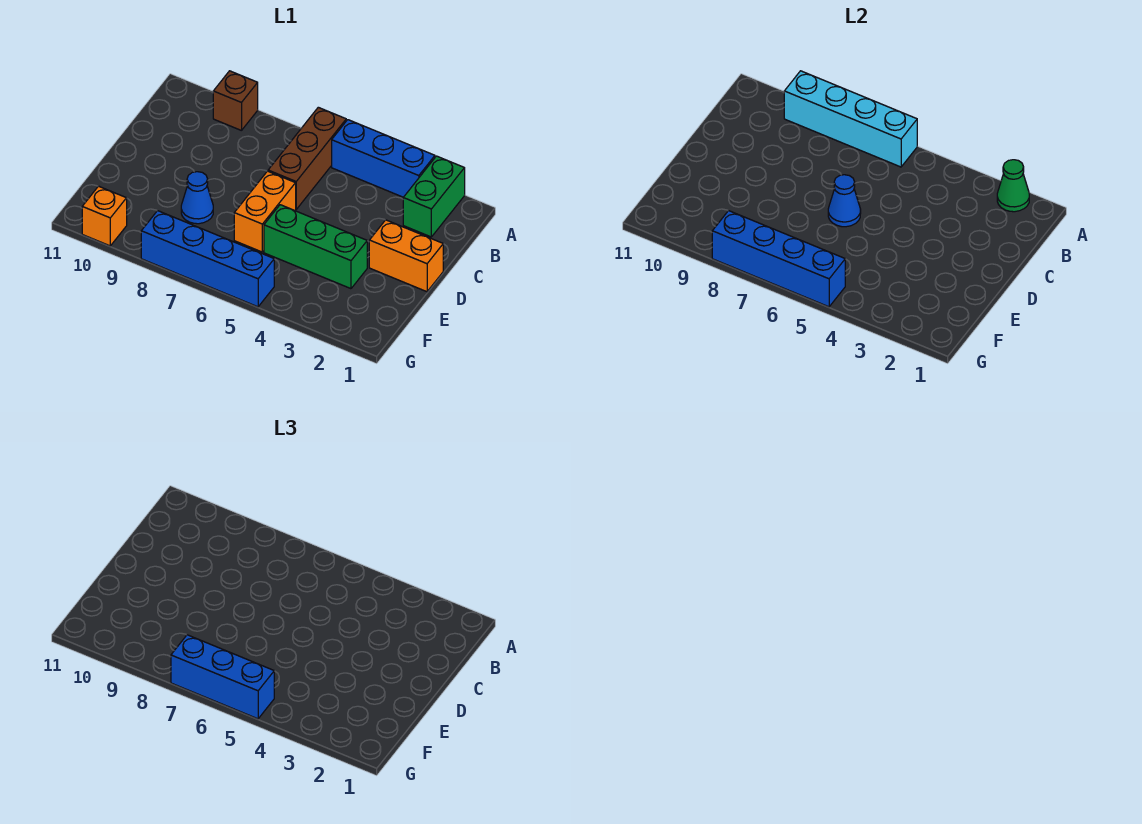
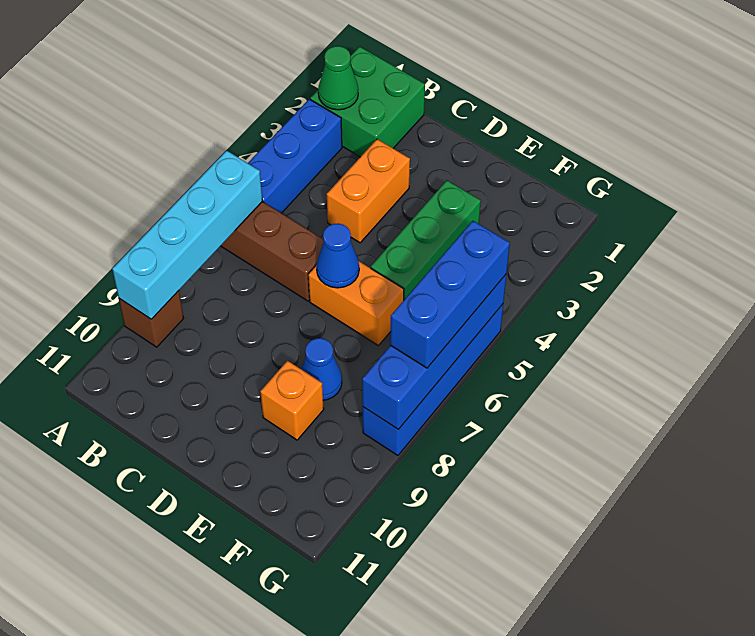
green 1x2 brick [403,156,465,237] -> green 2x2 brick [310,47,425,157]
orange 1x2 brick [369,220,443,292] -> orange 1x2 brick moved to [327,139,410,243]
orange 1x1 brick [82,186,127,246] -> orange 1x1 brick moved to [260,361,324,440]

